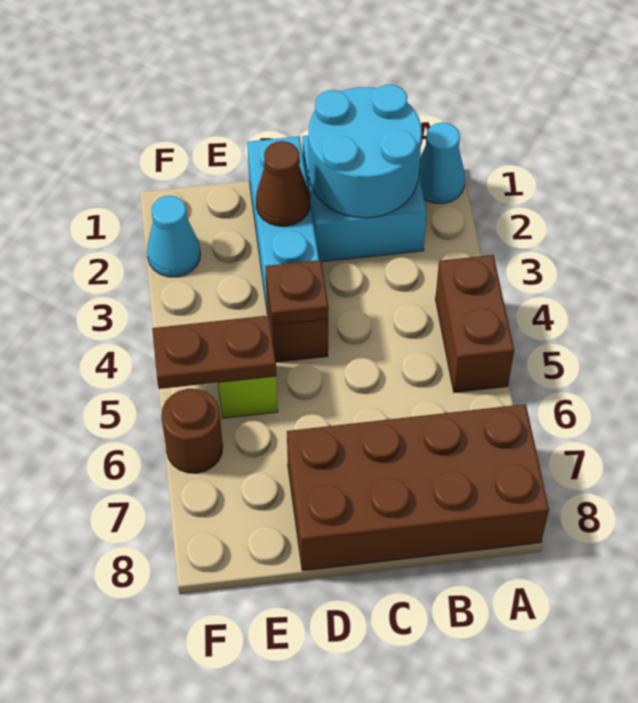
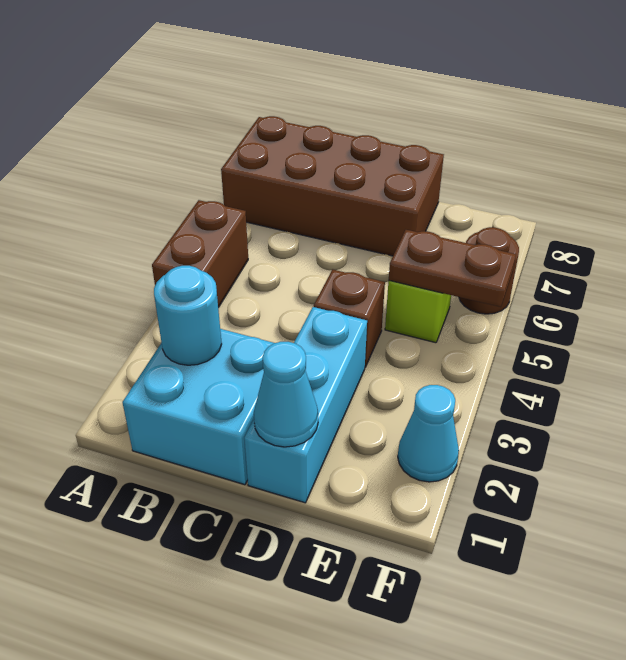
cyan 1x1 cone [419,122,465,204] -> cyan 1x1 cone moved to [254,342,318,447]
cyan 2x2 round brick [309,84,422,218] -> cyan 1x1 round brick [154,266,222,365]
brown 1x1 cone [256,141,310,226] -> none
brown 1x1 plate [265,260,329,325] -> none

